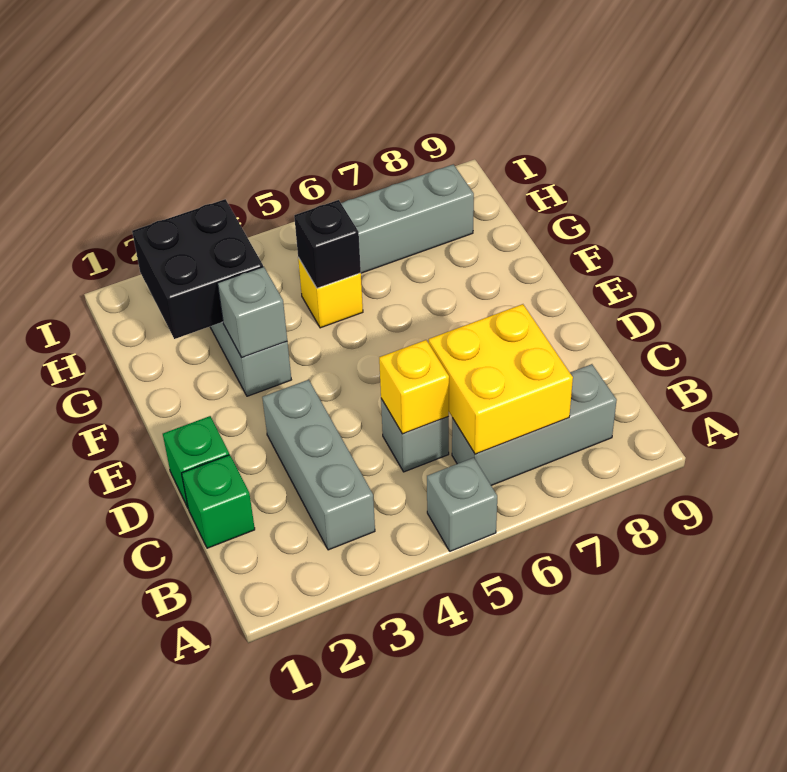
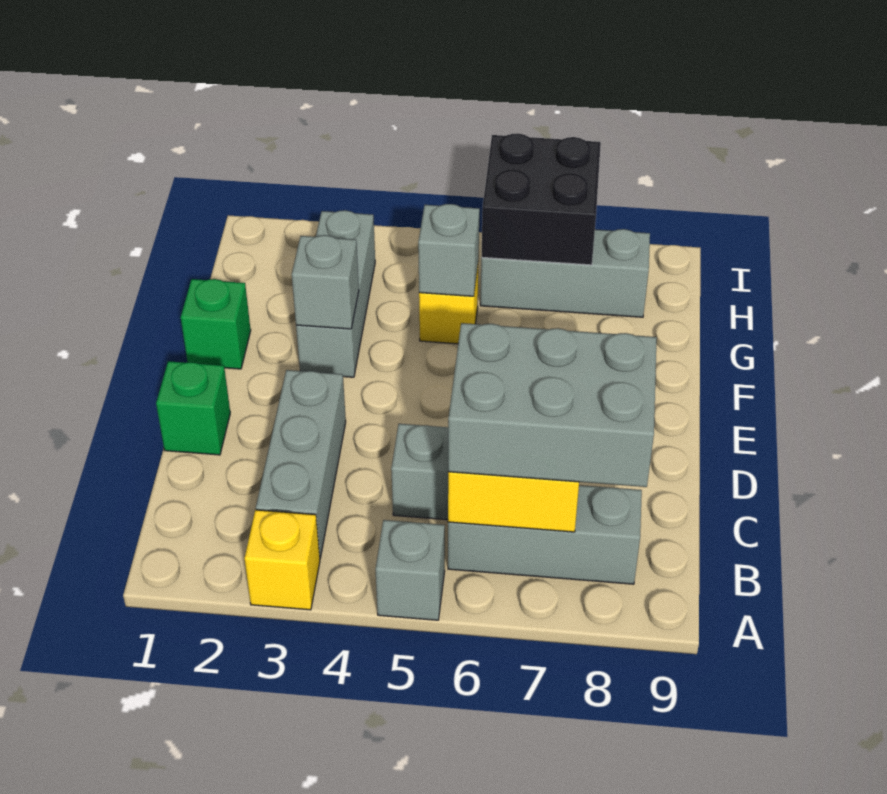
none -> grey 2x3 brick [448,323,657,487]
green 1x1 brick [182,455,255,548] -> green 1x1 brick moved to [181,279,251,369]
yellow 1x1 brick [379,340,449,434] -> yellow 1x1 brick moved to [244,510,320,610]
black 2x2 brick [132,199,263,339] -> black 2x2 brick moved to [482,133,601,265]
black 1x1 brick [294,200,361,288] -> grey 1x1 brick [418,204,480,296]

